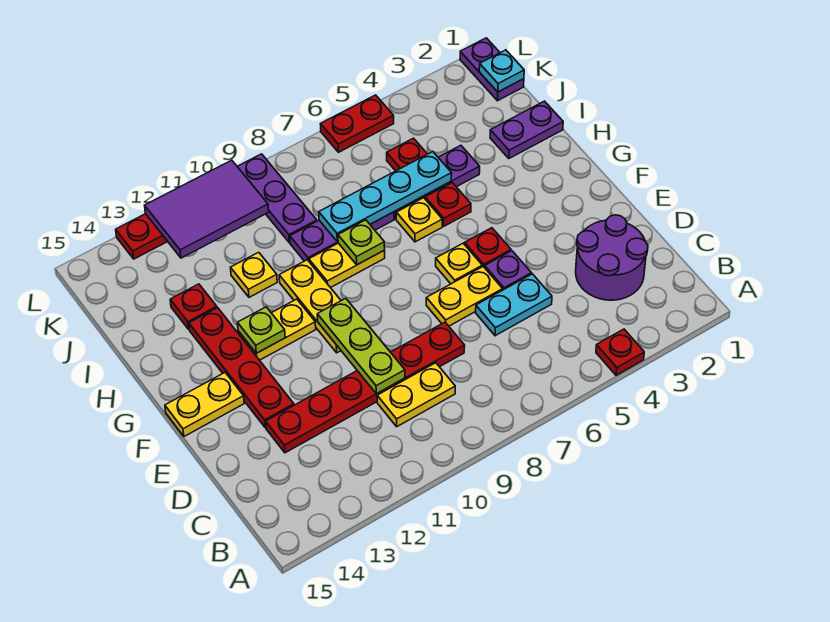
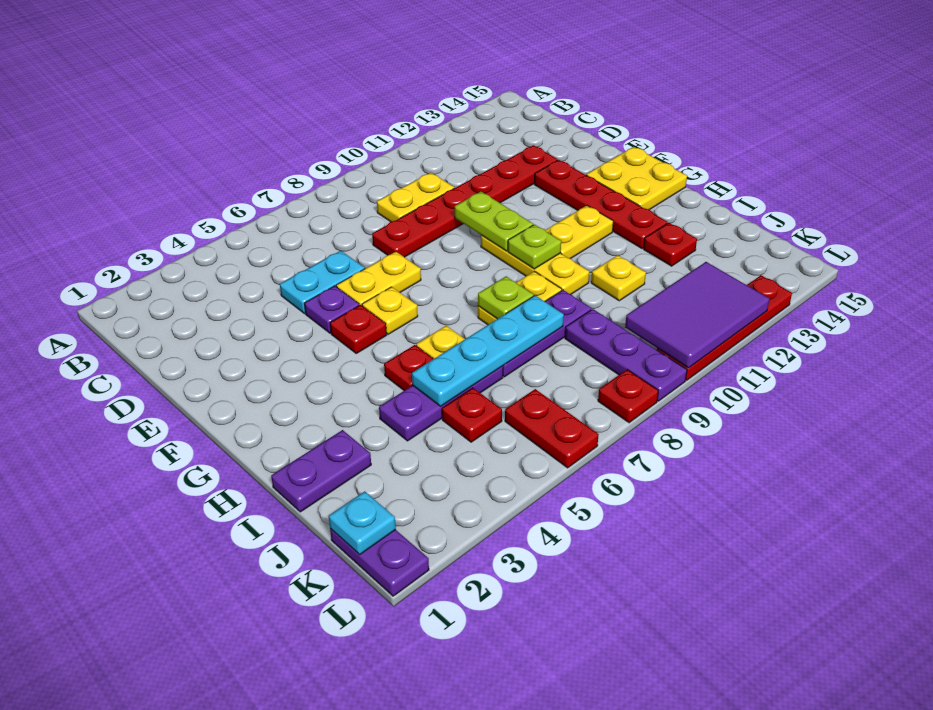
red 1x1 plate [596,329,644,375] -> red 1x1 plate moved to [598,370,658,423]
purple 2x2 round brick [576,215,648,300] -> none
lime 1x3 plate [317,298,405,394] -> lime 1x2 plate [455,192,533,251]
yellow 1x2 plate [165,373,244,436] -> yellow 2x2 plate [586,147,687,210]
lime 1x1 plate [238,307,285,353] -> lime 1x1 plate moved to [508,225,561,269]
red 1x2 plate [321,95,394,152] -> red 1x2 plate turned to [505,389,599,468]

